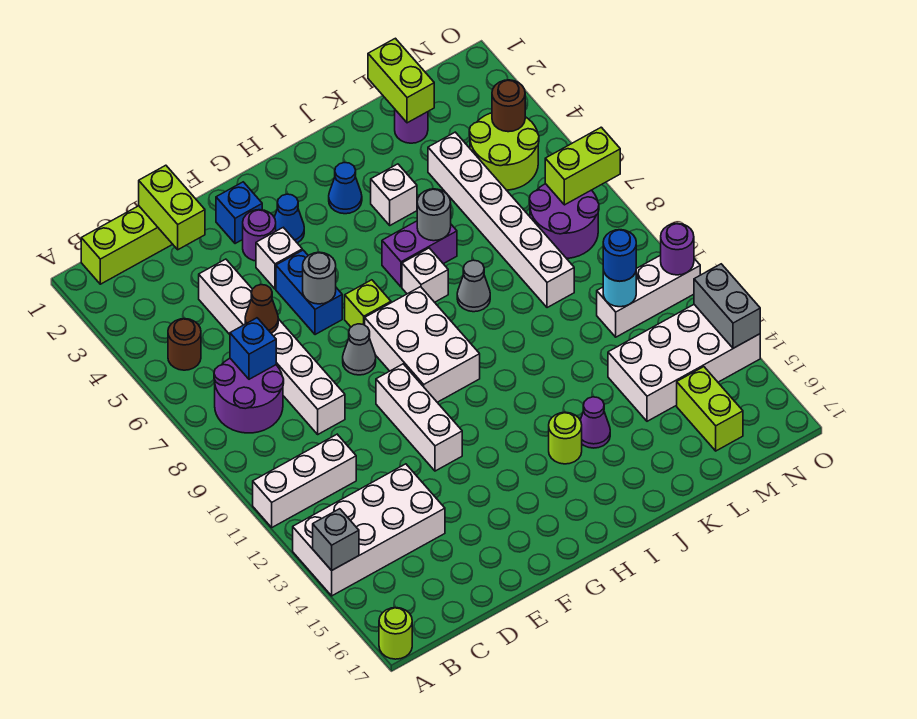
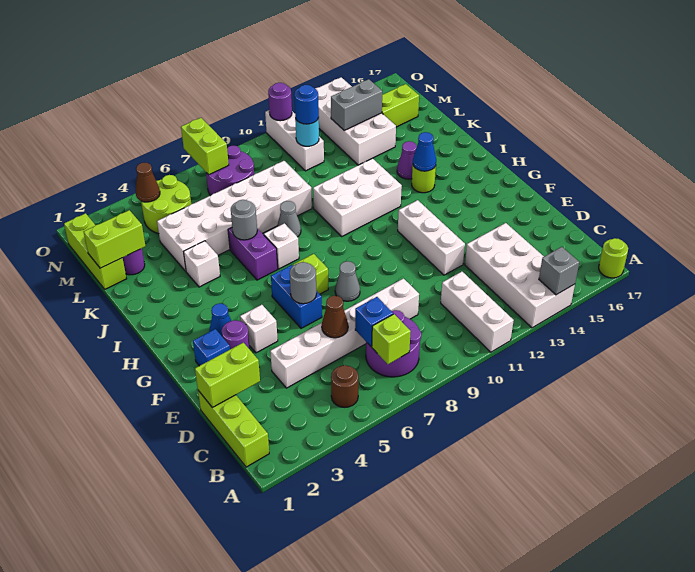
none -> lime 1x1 brick [372,314,411,364]
blue 1x2 brick [276,250,342,335] -> blue 1x2 brick turned to [271,265,322,328]
white 1x3 brick [376,364,462,471] -> white 1x3 brick turned to [398,200,465,275]
white 2x3 brick [365,287,480,402] -> white 2x3 brick moved to [313,158,402,236]
blue 1x1 cone [329,163,362,214] -> blue 1x1 cone moved to [413,132,436,171]
none -> lime 1x3 brick [64,213,126,289]
white 1x6 brick [428,132,574,308] -> white 2x6 brick [157,161,312,271]
brown 1x1 round brick [492,80,525,132] -> brown 1x1 cone [135,163,160,202]
grey 1x2 brick [694,264,760,348] -> grey 1x2 brick moved to [331,79,382,131]

